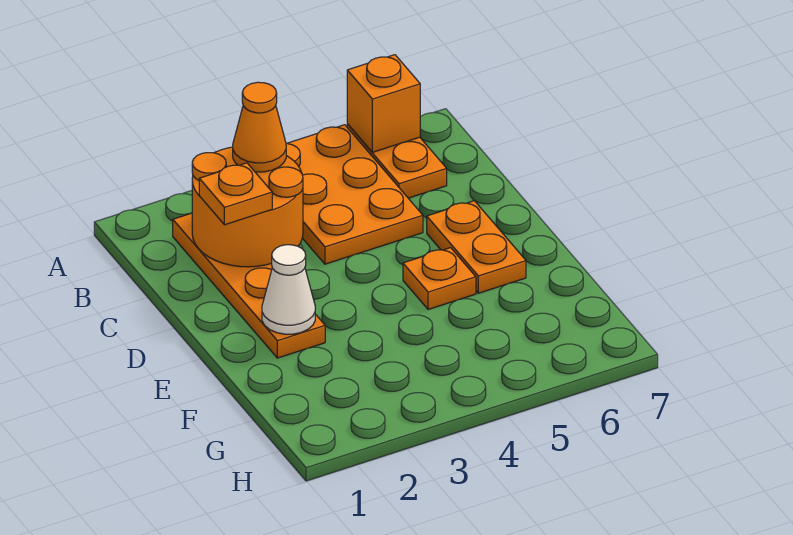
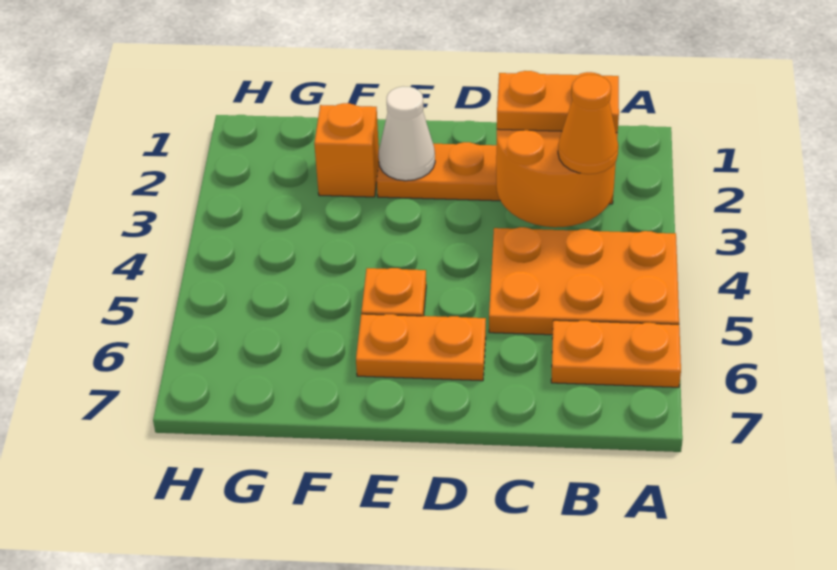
orange 1x1 brick [347,55,420,152] -> orange 1x1 brick moved to [314,103,379,197]
orange 1x1 plate [199,163,272,225] -> orange 1x2 plate [497,71,619,133]

